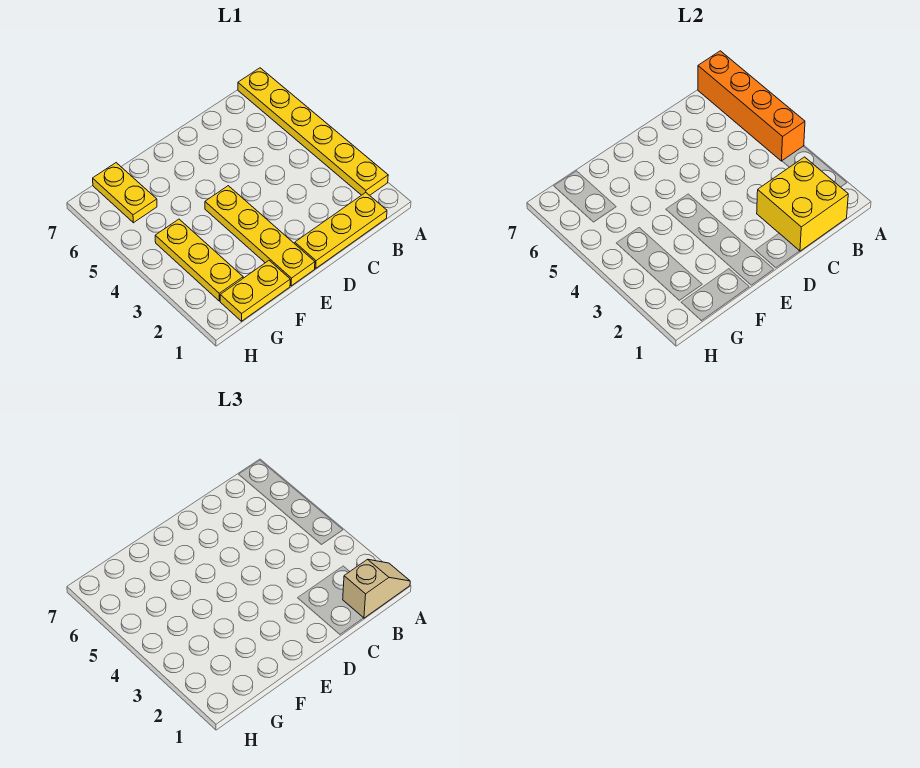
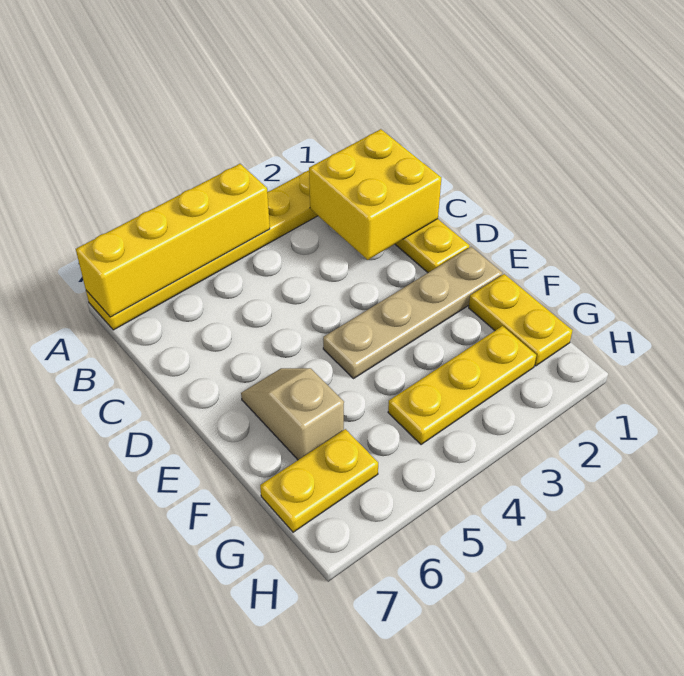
tan 1x2 slope [343,559,410,618] -> tan 1x2 slope moved to [241,368,344,460]
orange 1x4 brick [698,51,805,161] -> yellow 1x4 brick [76,164,270,317]
yellow 1x4 plate [205,186,315,286] -> tan 1x4 plate [323,247,502,378]

